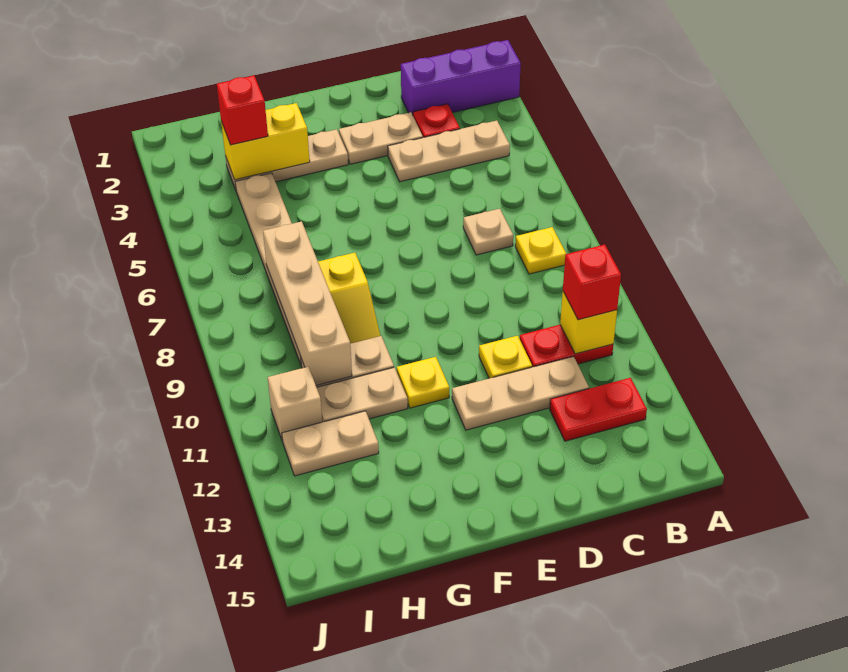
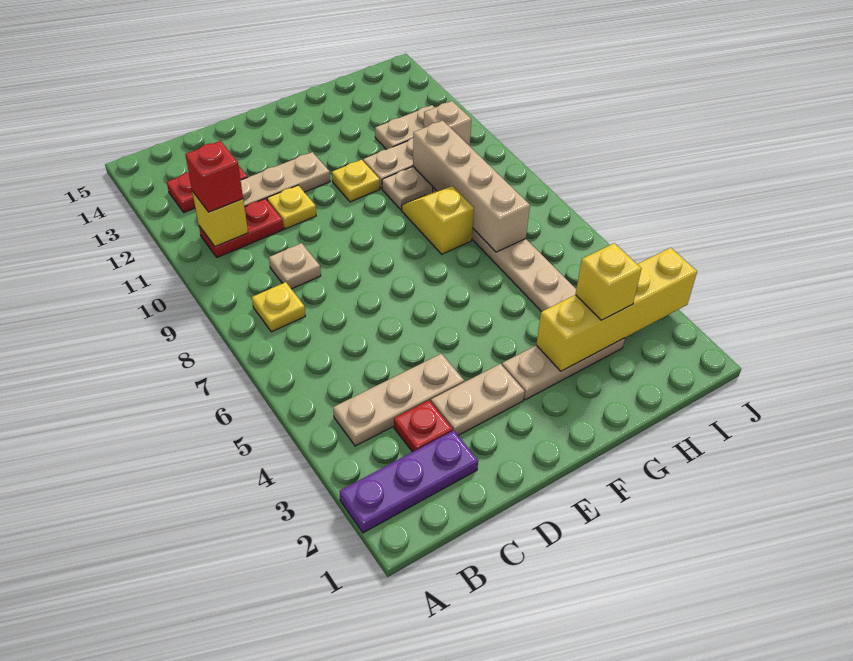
purple 1x3 brick [401,40,521,115] -> purple 1x3 plate [339,430,478,533]
tan 1x1 plate [463,209,513,255] -> tan 1x1 plate moved to [269,243,321,289]
yellow 1x2 brick [221,103,310,180] -> yellow 1x4 brick [536,248,697,371]
red 1x1 brick [217,76,268,145] -> yellow 1x1 brick [575,243,642,320]

